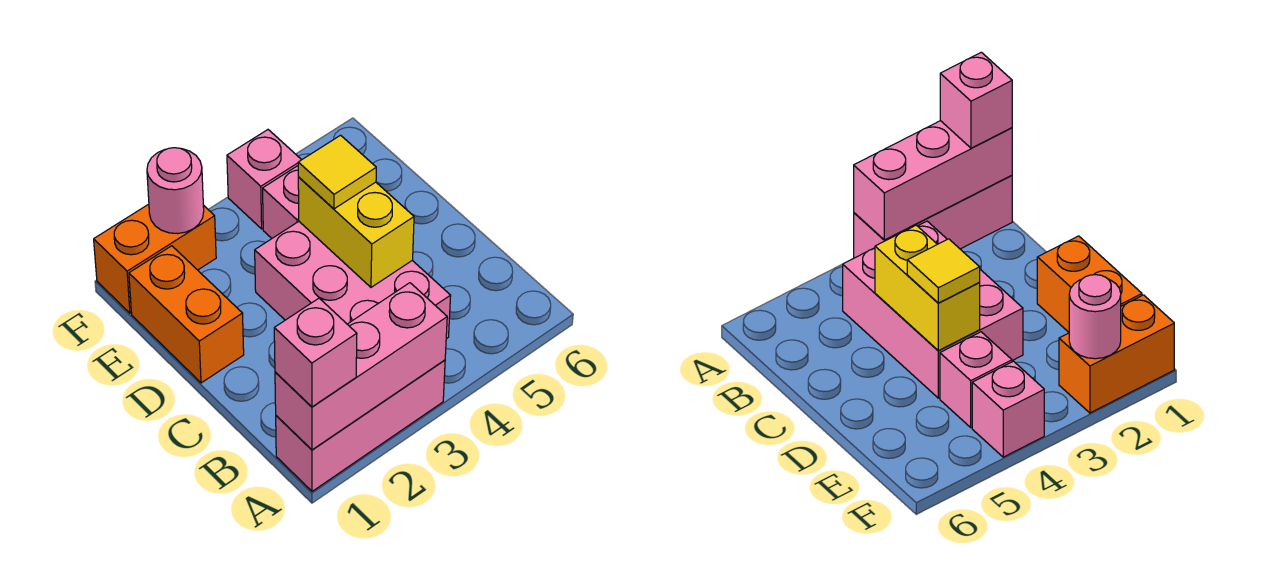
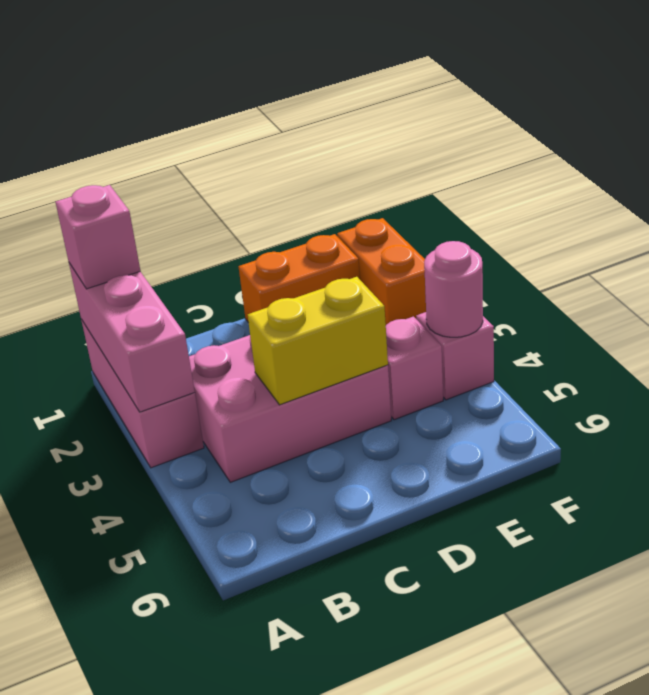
yellow 1x1 tile [298,135,376,209] -> none
pink 1x1 round brick [147,148,204,234] -> pink 1x1 round brick moved to [424,241,483,337]

